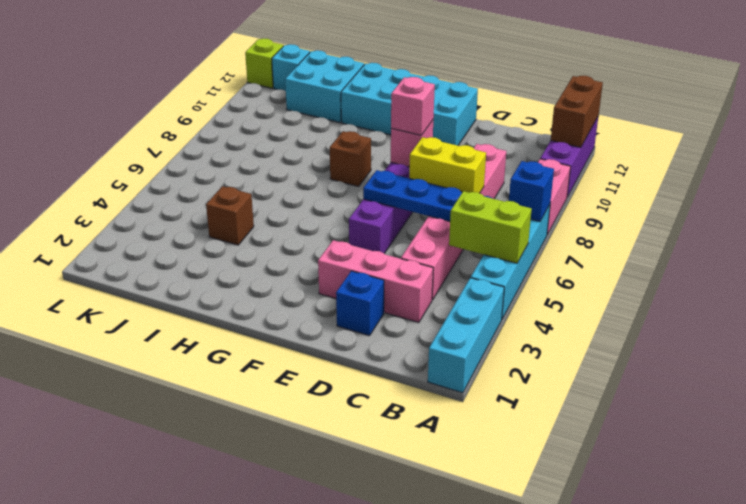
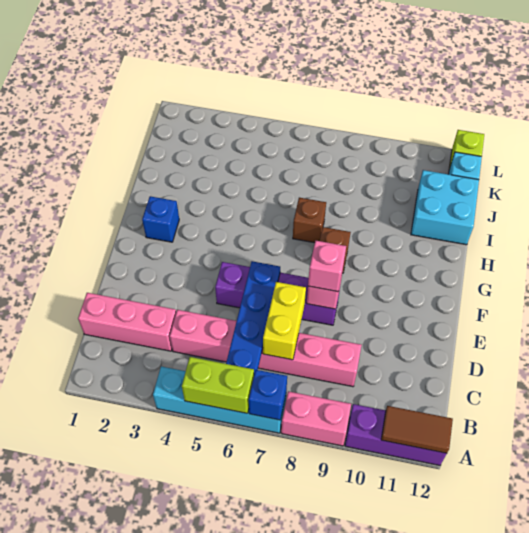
cyan 1x3 brick [428,278,504,393] -> none
lime 1x2 brick [449,191,532,263] -> lime 1x2 brick turned to [182,357,254,413]
brown 1x2 brick [551,76,603,147] -> brown 1x2 tile [381,406,453,453]
pink 1x3 brick [318,240,433,323] -> pink 1x3 brick turned to [78,293,176,351]
blue 1x1 brick [336,271,384,336] -> blue 1x1 brick moved to [142,196,179,242]
cyan 2x4 brick [341,63,478,146] -> none
brown 1x1 brick [206,186,254,245] -> brown 1x1 brick moved to [293,198,326,243]

